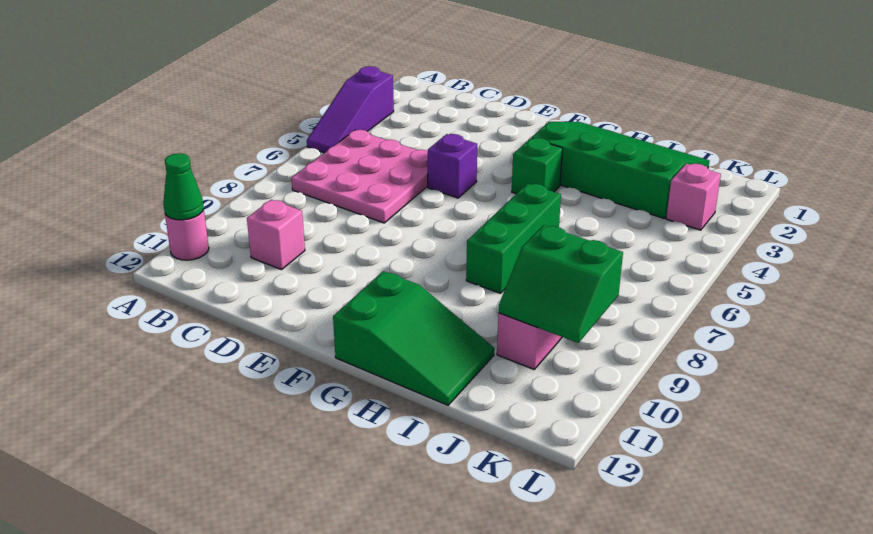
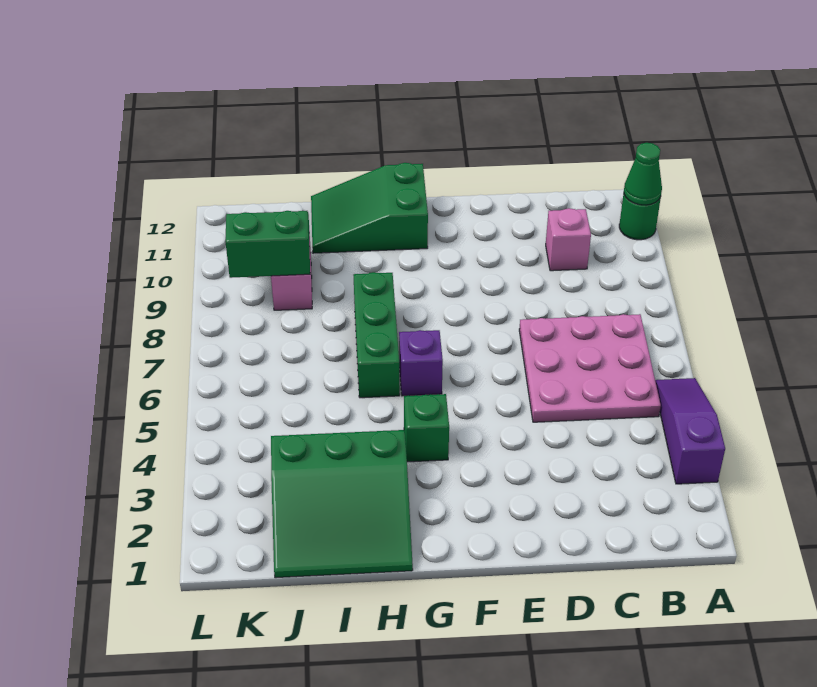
pink 1x1 round brick [165,209,209,260] -> green 1x1 round brick [619,193,661,240]
purple 1x1 brick [428,134,477,198] -> purple 1x1 brick moved to [399,330,443,396]
green 3x4 slope [532,122,709,218] -> green 3x3 slope [271,430,413,578]
pink 1x1 brick [666,163,721,230] -> none

